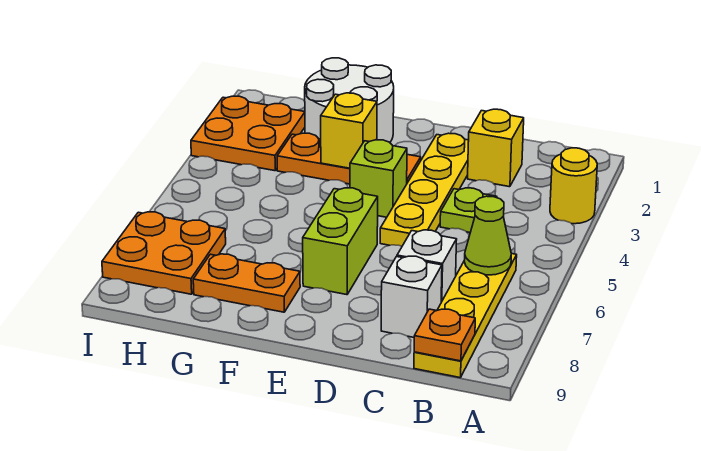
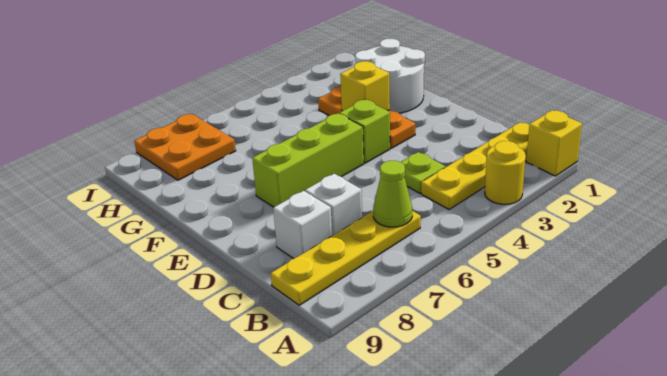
orange 1x1 plate [414,309,475,361] -> none
yellow 1x1 brick [468,109,524,187] -> yellow 1x1 brick moved to [526,110,582,176]
yellow 1x4 plate [380,133,469,246] -> yellow 1x4 plate moved to [421,122,529,210]
lime 1x2 brick [303,188,378,295] -> lime 1x3 brick [252,114,364,207]
orange 1x2 plate [193,254,300,312] -> none
orange 2x2 plate [191,96,305,171] -> none

